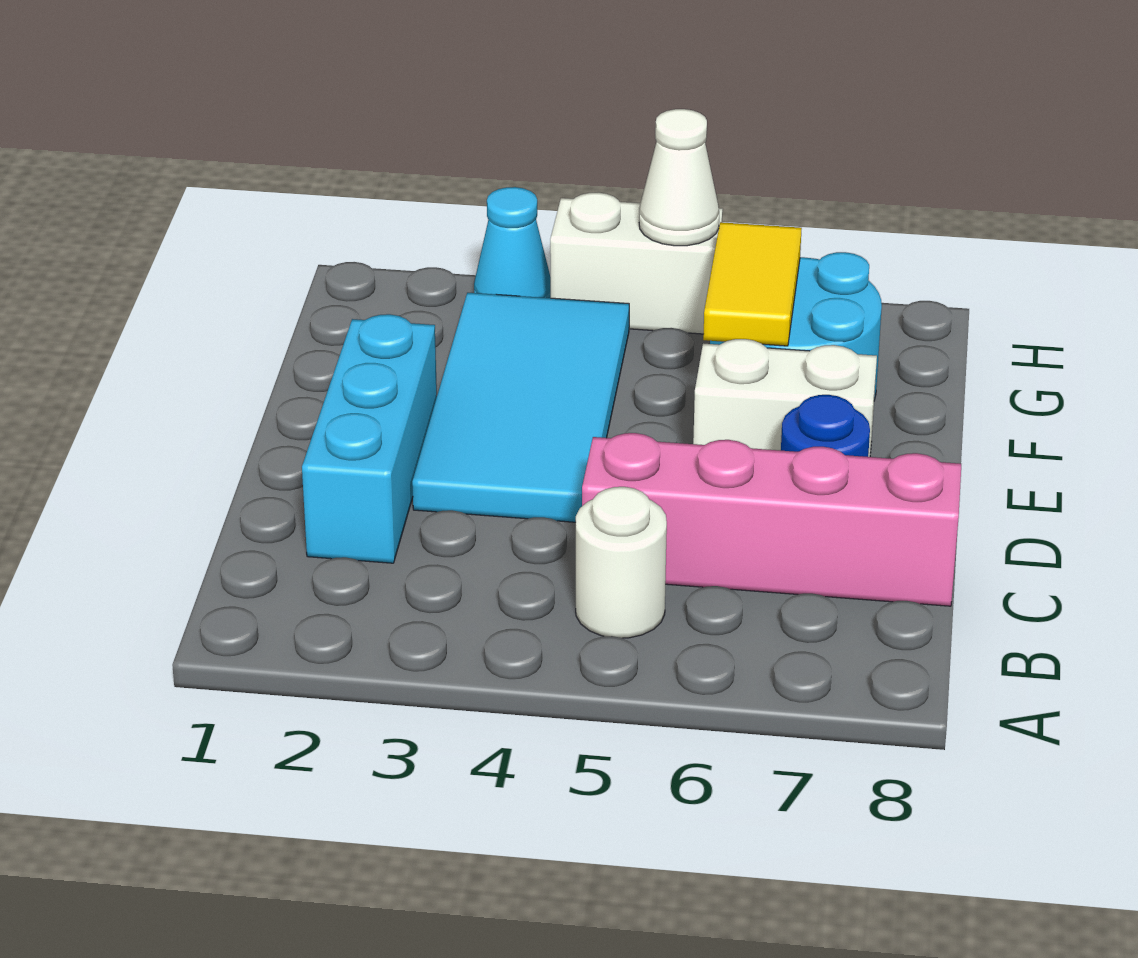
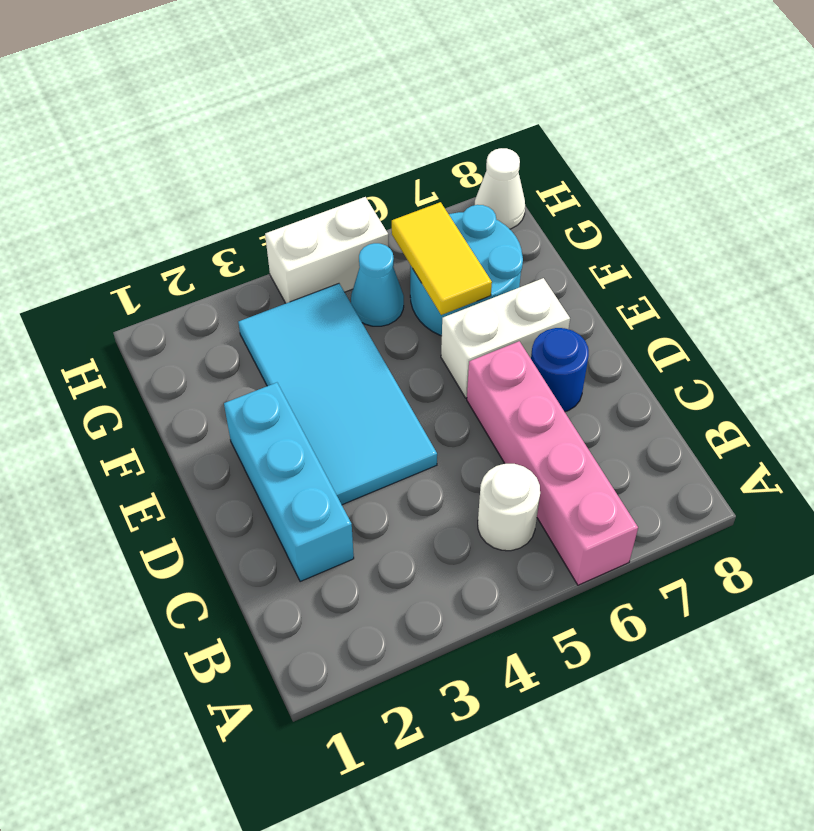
pink 1x4 brick [582,433,961,606] -> pink 1x4 brick turned to [467,341,638,585]
cyan 1x1 cone [474,187,551,298] -> cyan 1x1 cone moved to [351,243,404,326]
white 1x1 cone [639,109,719,246] -> white 1x1 cone moved to [475,148,525,229]

